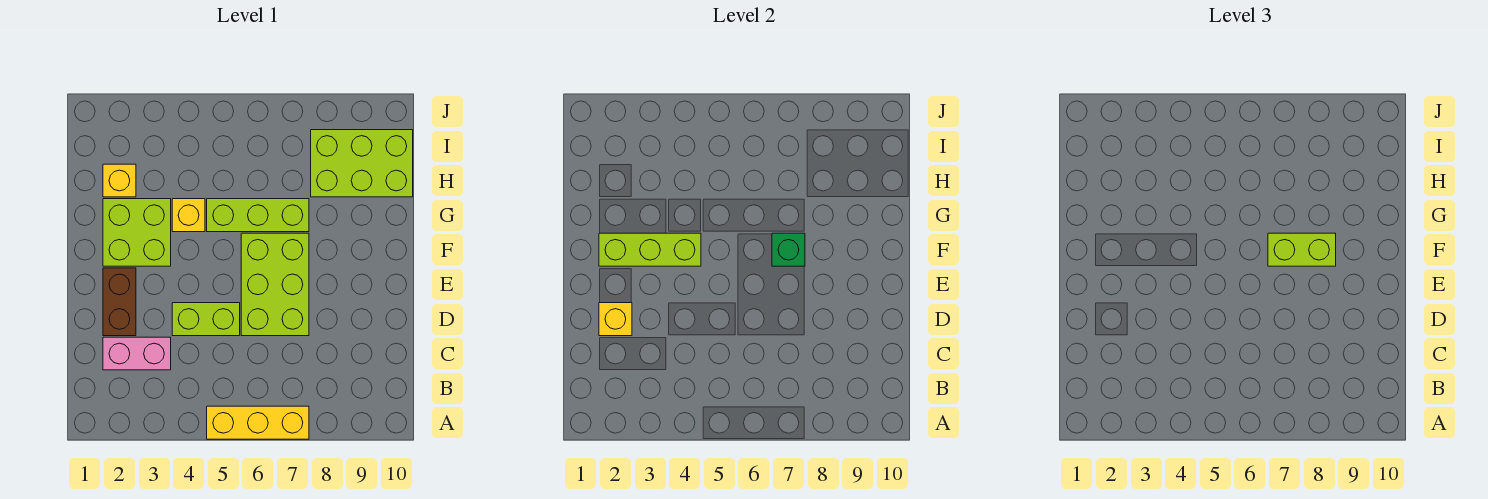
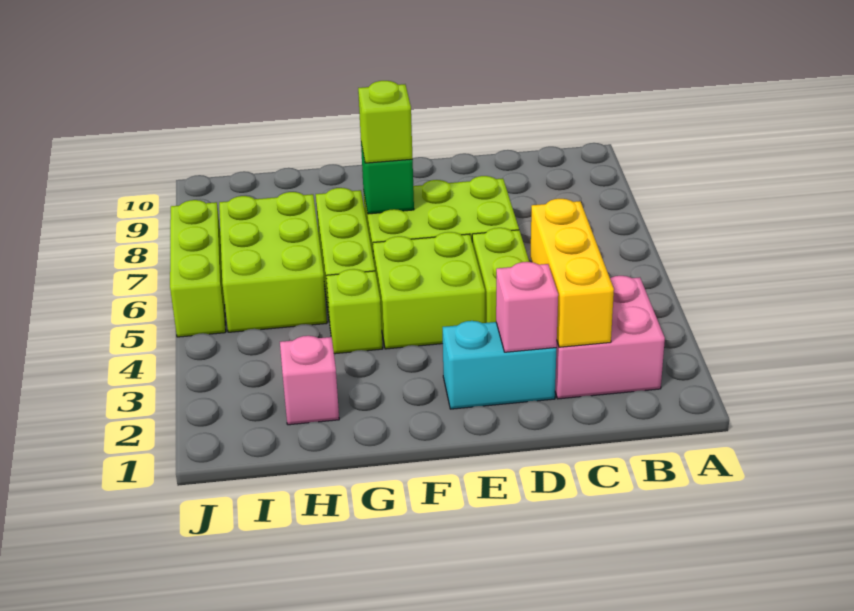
yellow 1x3 brick [207,406,309,439] -> yellow 1x3 brick moved to [530,199,614,347]
pink 1x2 brick [103,337,171,370] -> pink 2x2 brick [555,276,665,399]
brown 1x2 brick [103,268,136,336] -> cyan 1x2 brick [443,321,556,409]
yellow 1x1 brick [599,303,632,336] -> pink 1x1 brick [496,262,558,352]
lime 2x2 brick [103,199,171,266] -> lime 2x2 brick moved to [373,232,485,349]
lime 1x3 brick [599,233,701,266] -> lime 1x3 brick moved to [170,200,226,337]
lime 1x2 brick [1268,233,1336,266] -> lime 1x1 brick [358,81,413,163]
yellow 1x1 brick [172,199,205,232] -> lime 1x1 brick [326,269,383,354]
yellow 1x1 brick [103,164,136,197] -> pink 1x1 brick [280,336,339,425]
lime 2x3 brick [311,130,413,197] -> lime 2x3 brick moved to [219,192,327,332]

